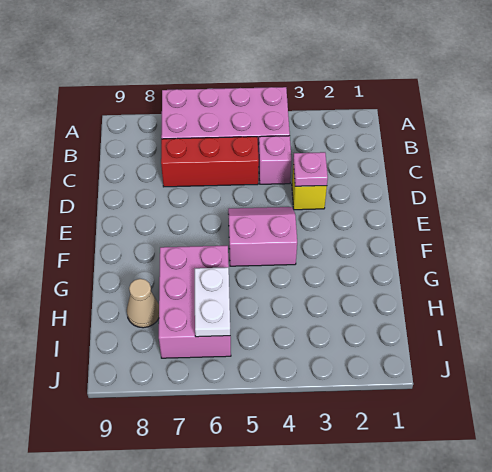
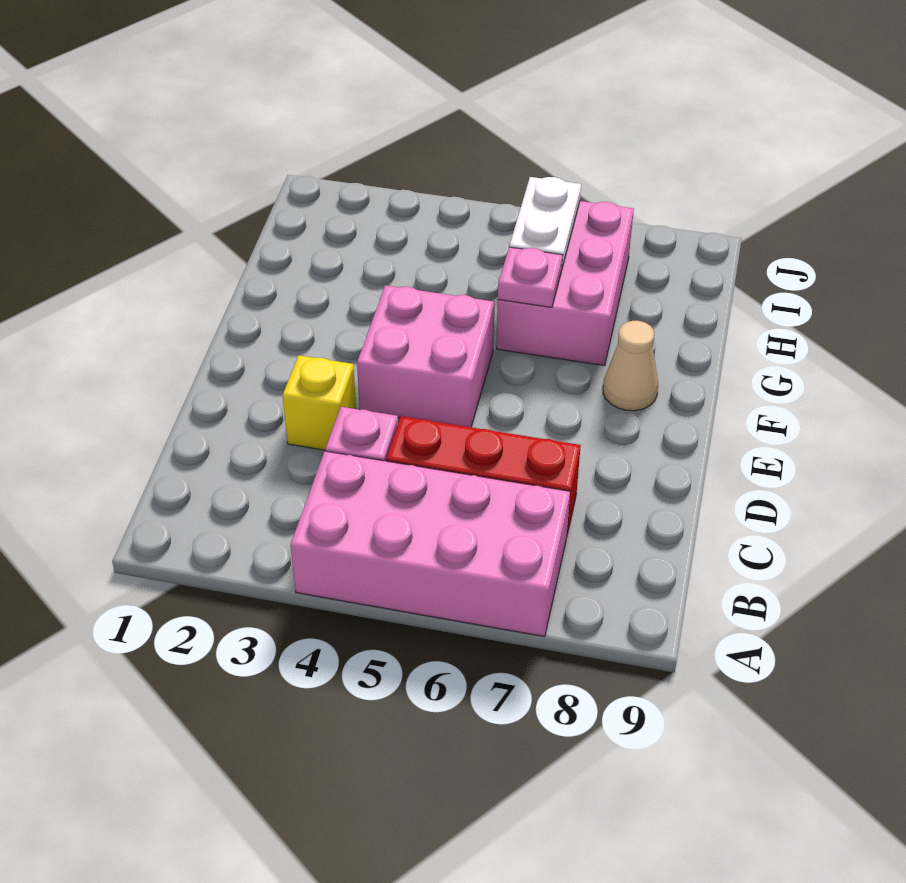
pink 1x1 plate [293,152,328,186] -> pink 1x1 plate moved to [498,247,563,307]
pink 2x2 slope [228,207,297,266] -> pink 2x2 brick [357,285,495,427]
tan 1x1 cone [127,279,159,328] -> tan 1x1 cone moved to [603,321,658,411]

